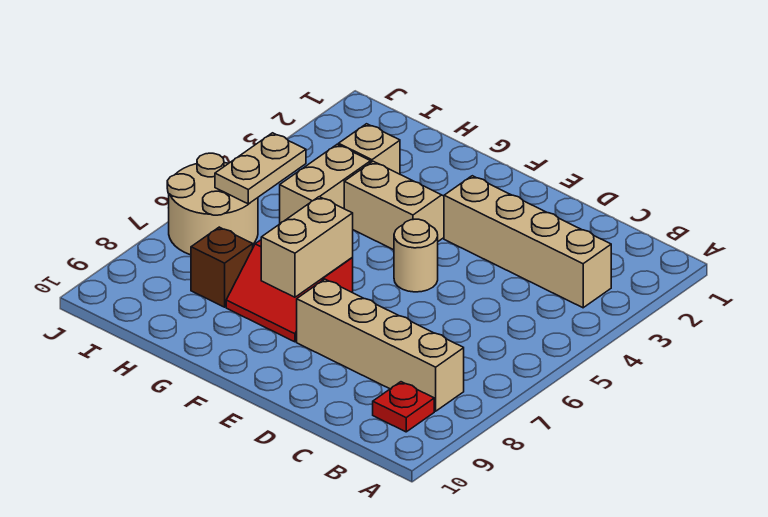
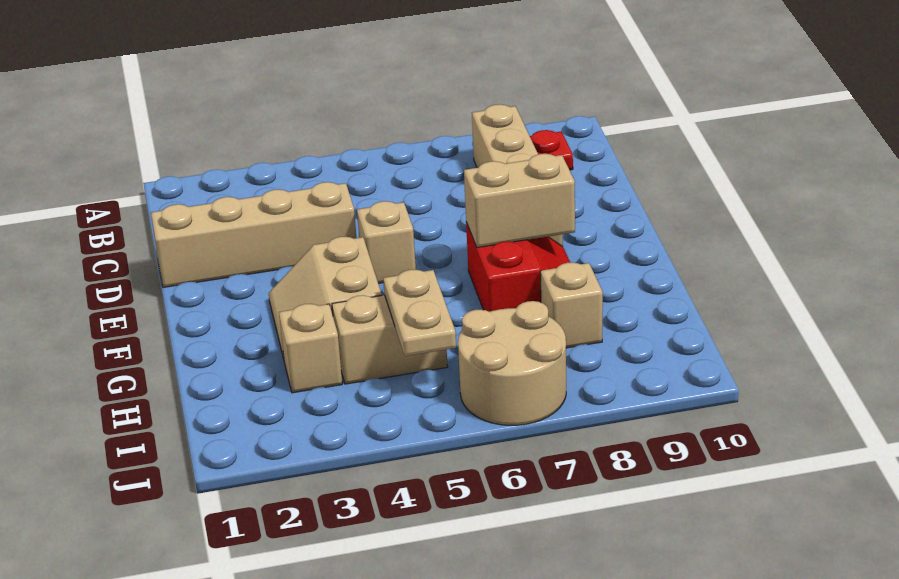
tan 1x4 brick [444,176,611,308] -> tan 1x4 brick turned to [151,182,356,287]
tan 1x1 round brick [394,219,438,292] -> tan 1x1 brick [357,201,416,284]
brown 1x1 brick [191,227,253,307] -> tan 1x1 brick [540,262,603,348]
tan 1x2 plate [215,133,306,204] -> tan 1x2 plate turned to [383,270,456,356]

